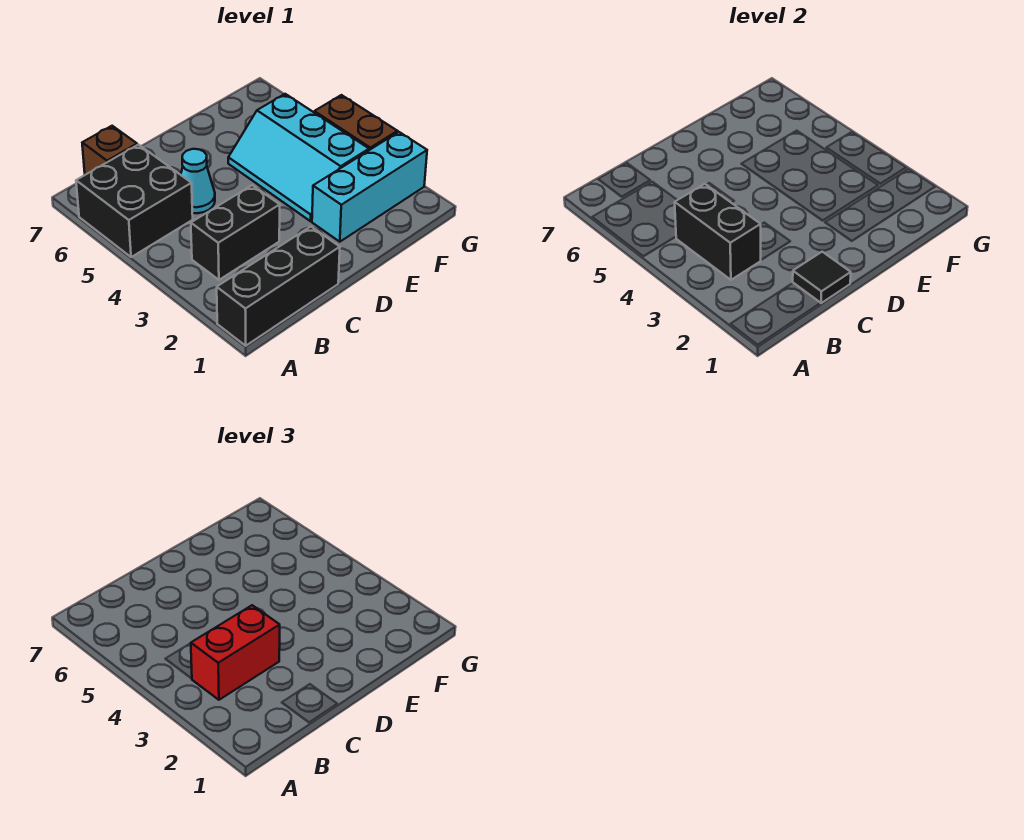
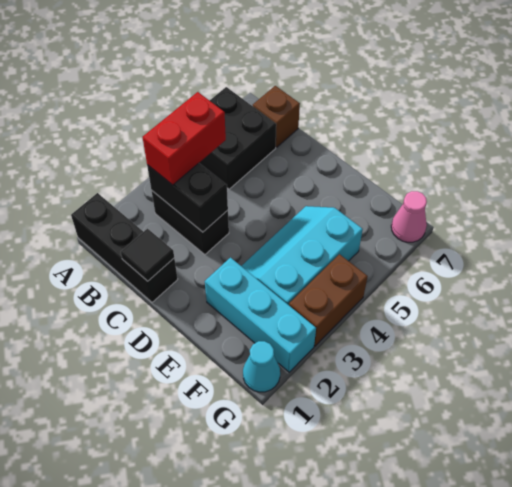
black 1x2 brick [675,184,761,280] -> black 1x2 brick turned to [147,163,228,232]
red 1x2 brick [191,605,280,700] -> red 1x2 brick turned to [143,92,226,185]
cyan 1x1 cone [181,149,215,213] -> cyan 1x1 cone moved to [243,341,280,392]
none -> pink 1x1 cone [391,191,427,242]

